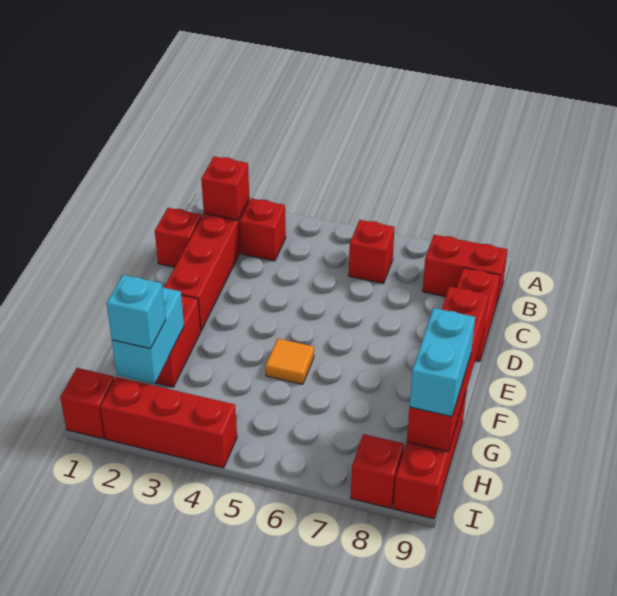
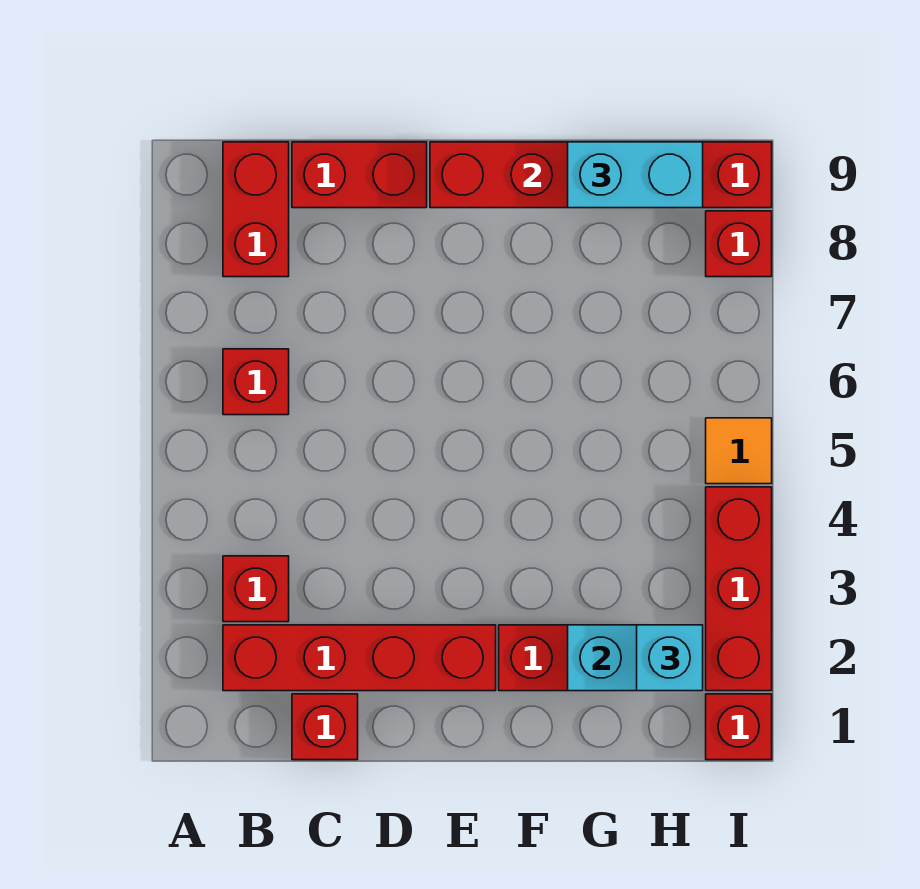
red 1x1 brick [201,156,249,220] -> none
orange 1x1 tile [266,339,314,384] -> orange 1x1 tile moved to [706,418,772,484]

